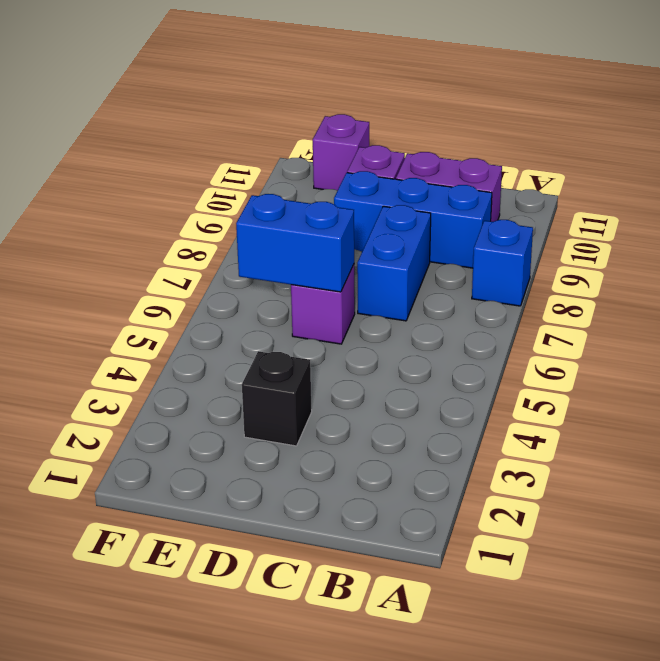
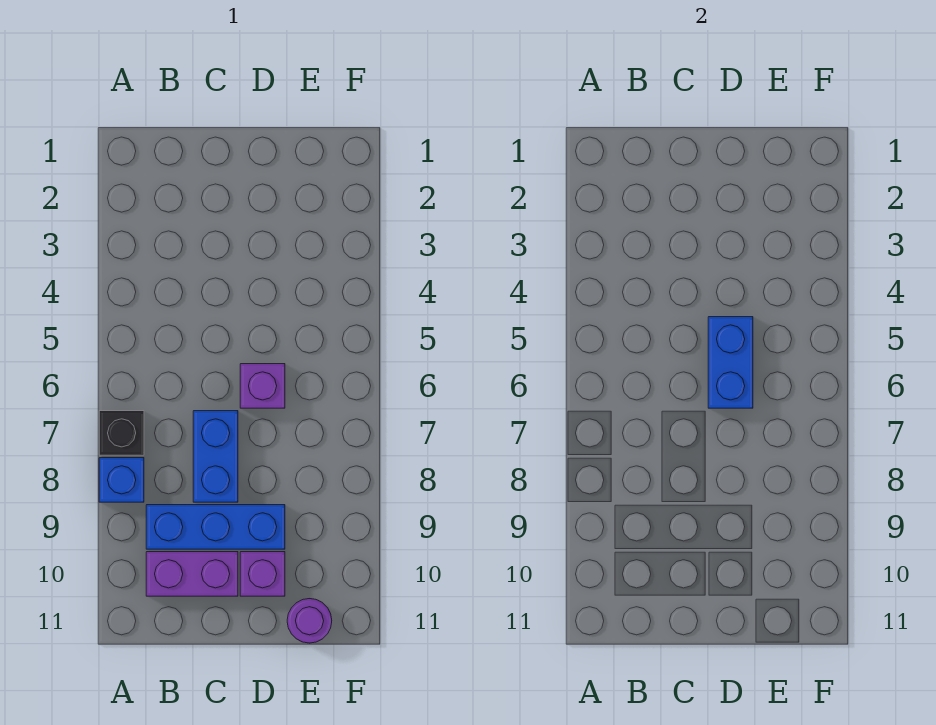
black 1x1 brick [242,351,312,446] -> black 1x1 brick moved to [99,411,144,455]
blue 1x2 brick [236,194,354,292] -> blue 1x2 brick turned to [708,317,753,408]
purple 1x1 brick [313,114,369,190] -> purple 1x1 round brick [287,599,332,643]

